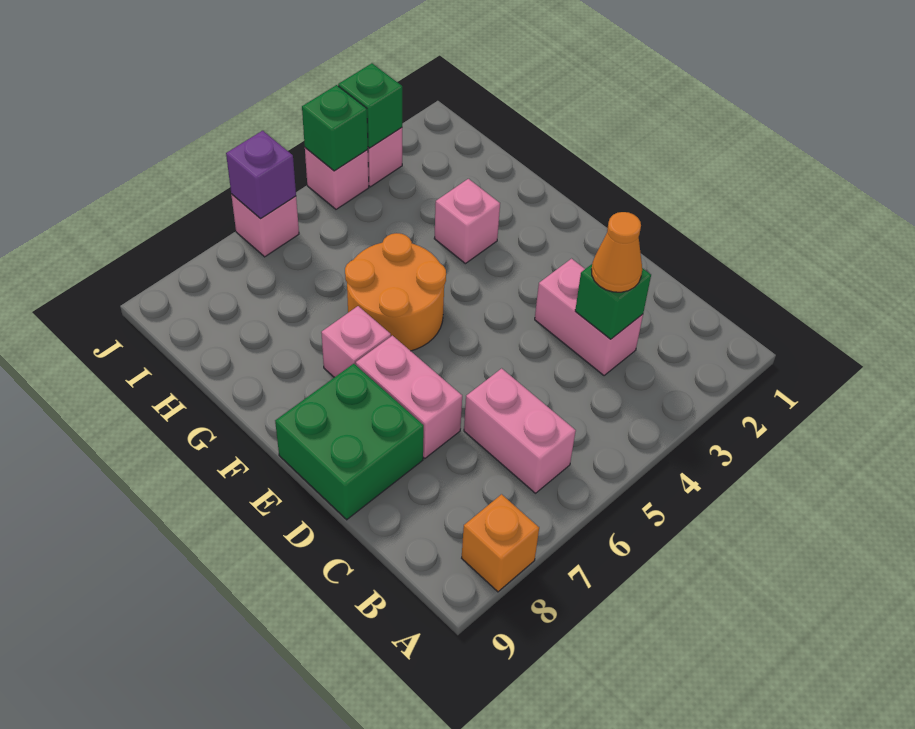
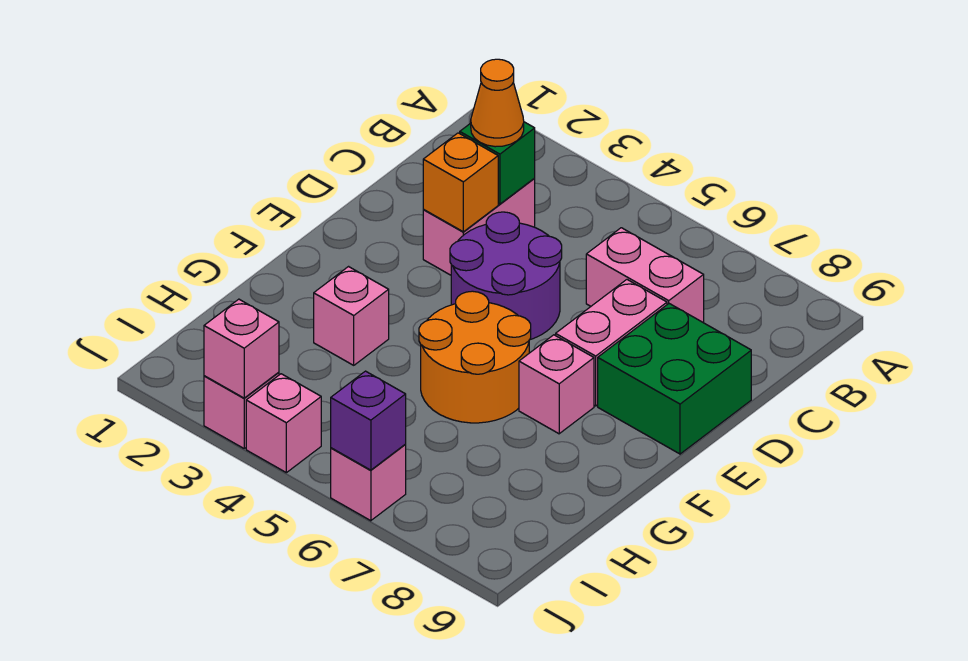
orange 1x1 brick [462,494,539,592] -> orange 1x1 brick moved to [423,133,498,232]
pink 1x2 brick [464,368,576,493] -> pink 1x2 brick turned to [586,228,704,323]
none -> purple 2x2 round brick [450,212,562,340]
green 1x1 brick [338,63,402,148] -> pink 1x1 brick [204,299,279,398]
green 1x1 brick [302,85,368,171] -> none

